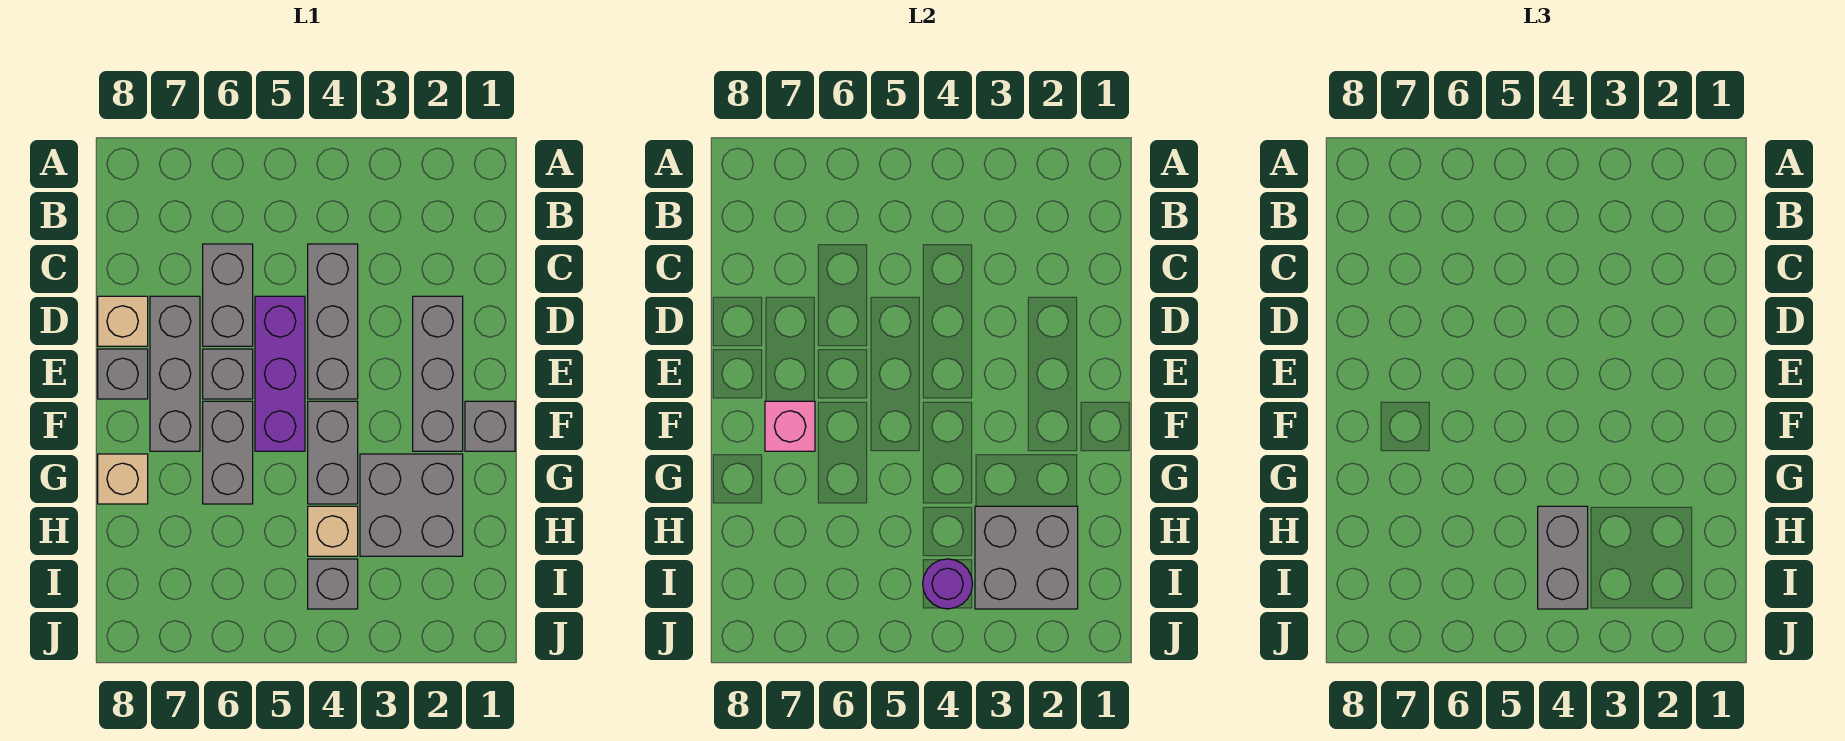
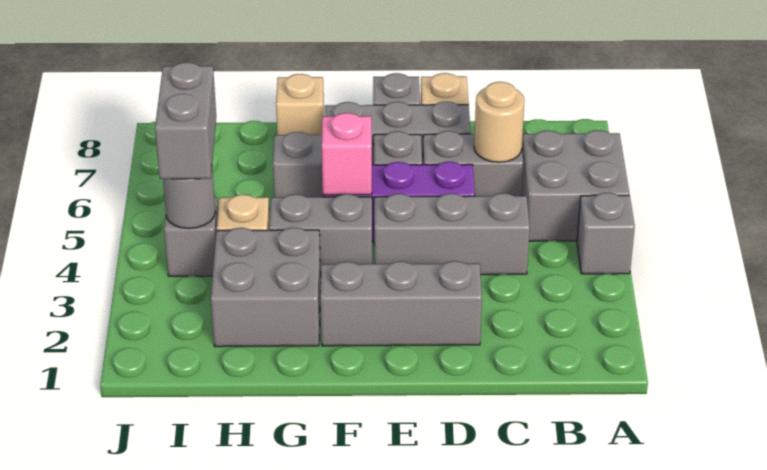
none -> tan 1x1 round brick [474,82,524,162]
grey 1x1 brick [465,401,515,451] -> grey 1x1 brick moved to [577,193,635,274]
pink 1x1 brick [765,401,815,451] -> pink 1x1 brick moved to [322,113,372,195]
grey 2x2 brick [975,506,1078,609] -> grey 2x2 brick moved to [522,130,629,241]
grey 1x2 brick [1538,506,1588,609] -> grey 1x2 brick turned to [155,62,216,179]
purple 1x1 round brick [923,559,973,609] -> grey 1x1 round brick [163,169,215,229]

